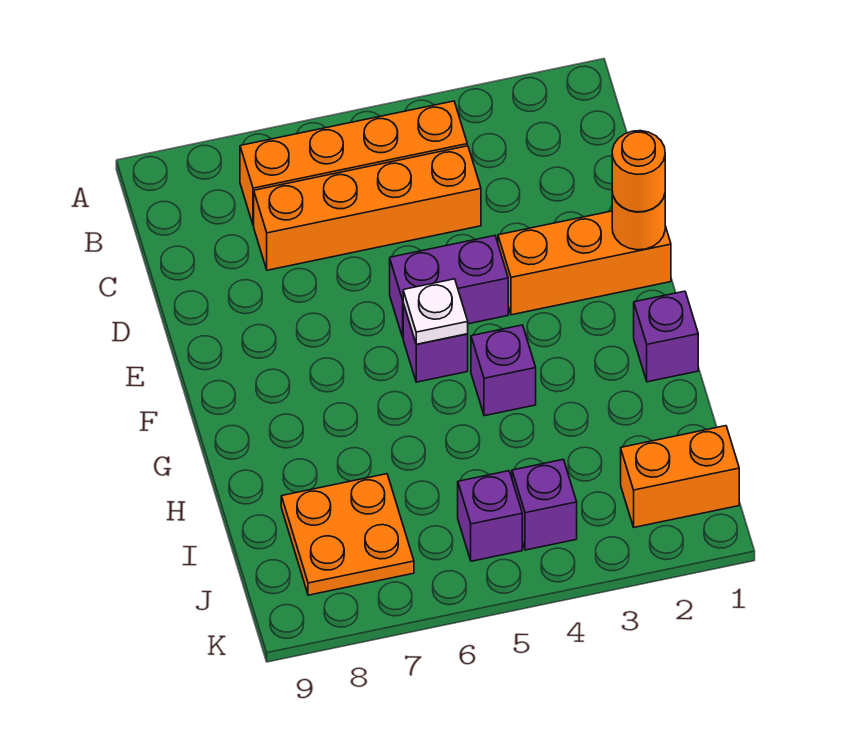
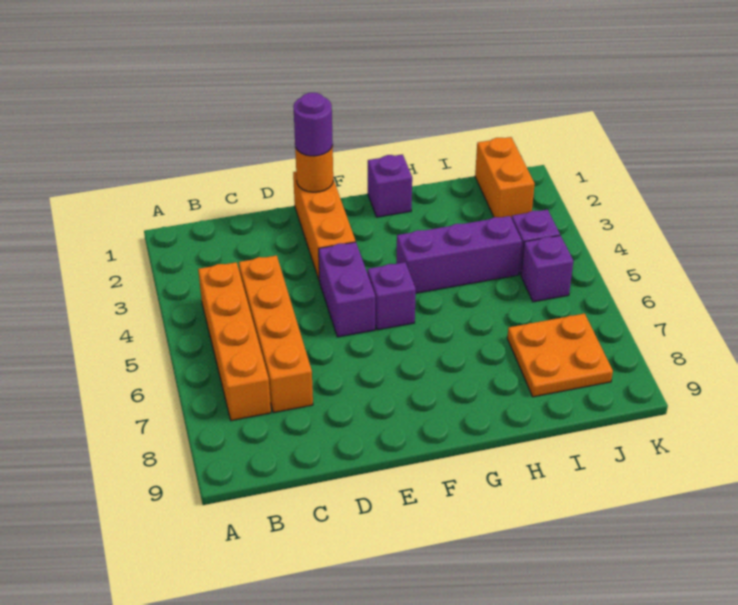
orange 1x1 round brick [612,131,665,212] -> purple 1x1 round brick [293,93,333,156]
white 1x1 plate [403,279,468,344] -> none
purple 1x1 brick [471,325,536,416] -> purple 1x3 brick [396,216,522,293]

